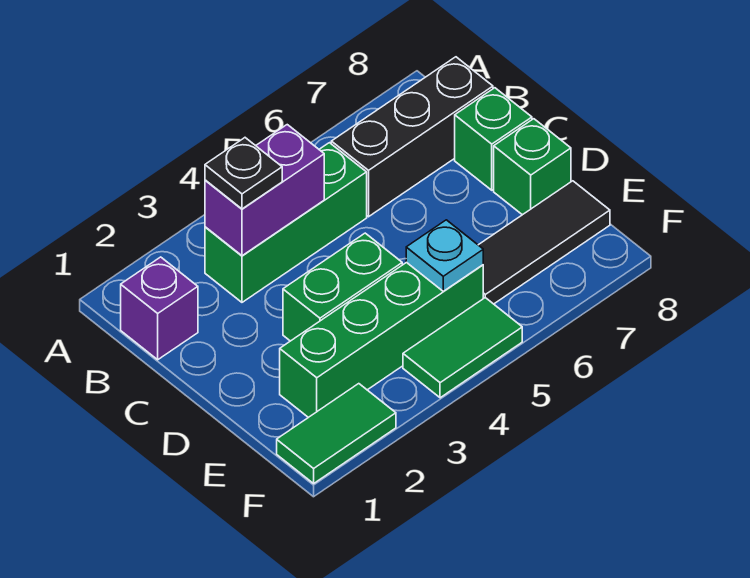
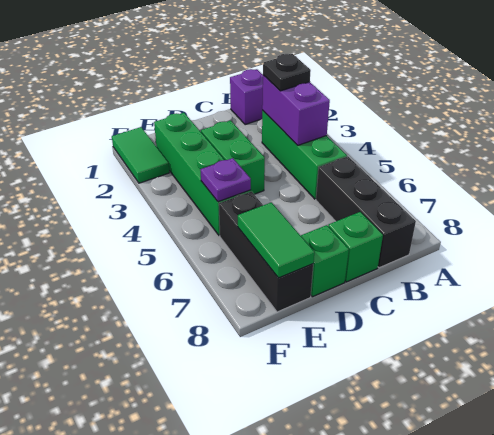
cyan 1x1 plate [406,220,483,291] -> purple 1x1 plate [200,158,251,202]
black 1x3 tile [479,181,610,304] -> black 1x3 brick [219,192,313,312]
green 1x2 tile [403,298,522,398] -> green 1x2 tile moved to [238,202,314,278]

